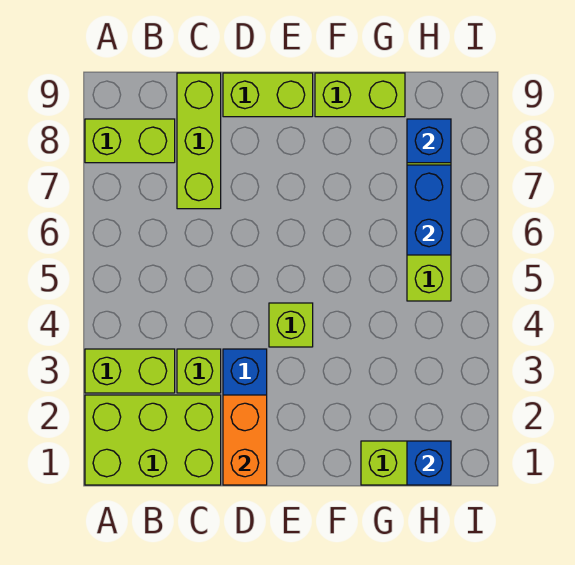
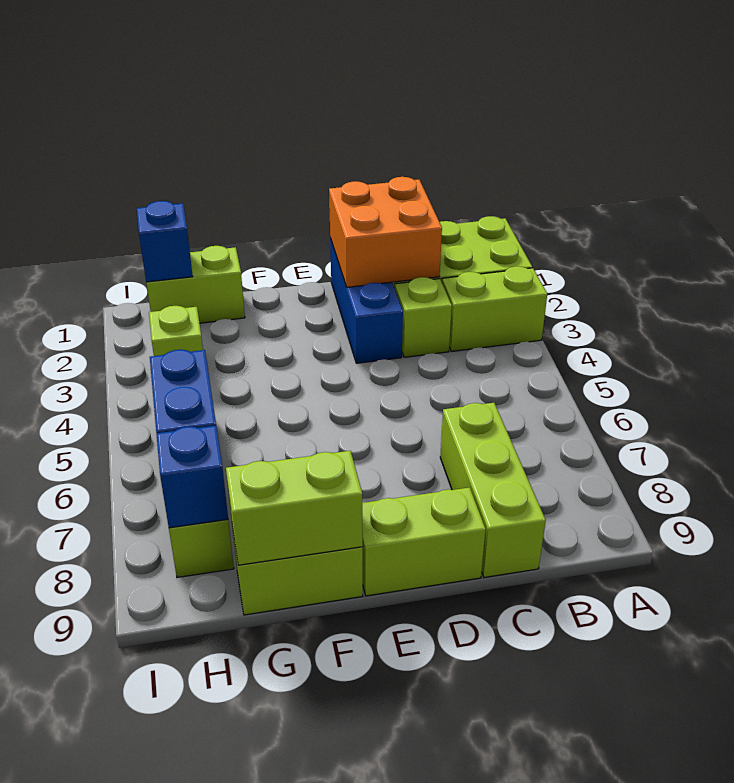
lime 1x2 brick [85,119,175,163] -> lime 1x2 brick moved to [226,451,363,565]
orange 1x2 brick [223,395,267,485] -> orange 2x2 brick [329,177,442,287]
lime 1x1 brick [269,303,313,347] -> lime 1x1 brick moved to [149,306,203,356]

